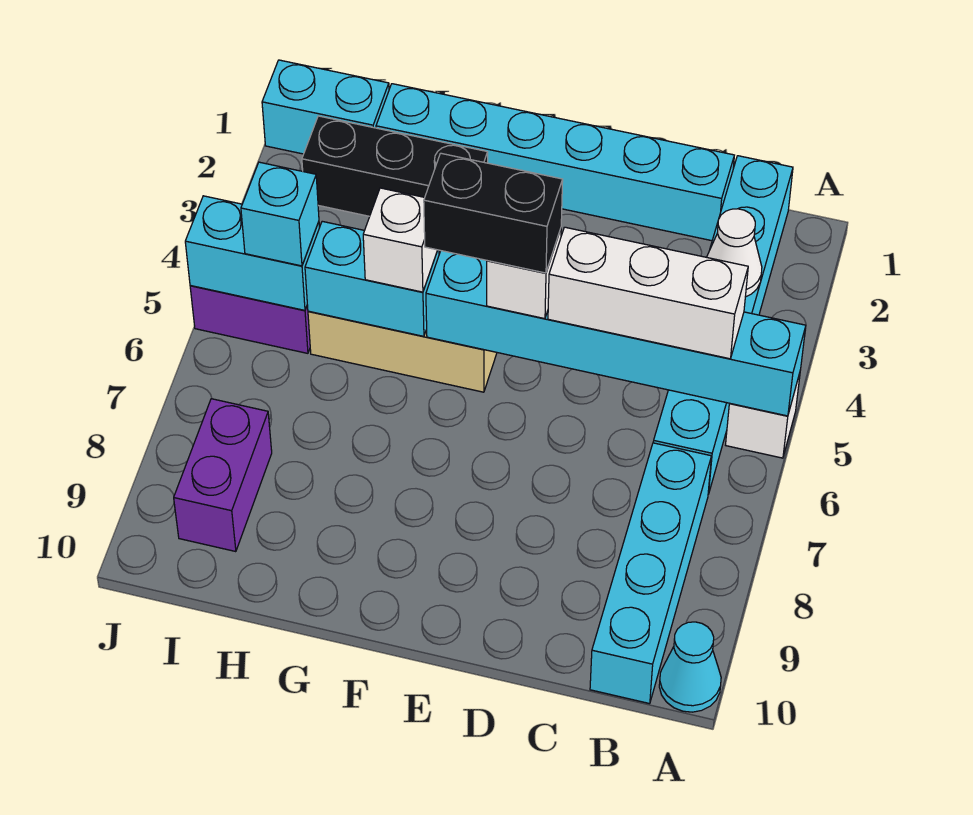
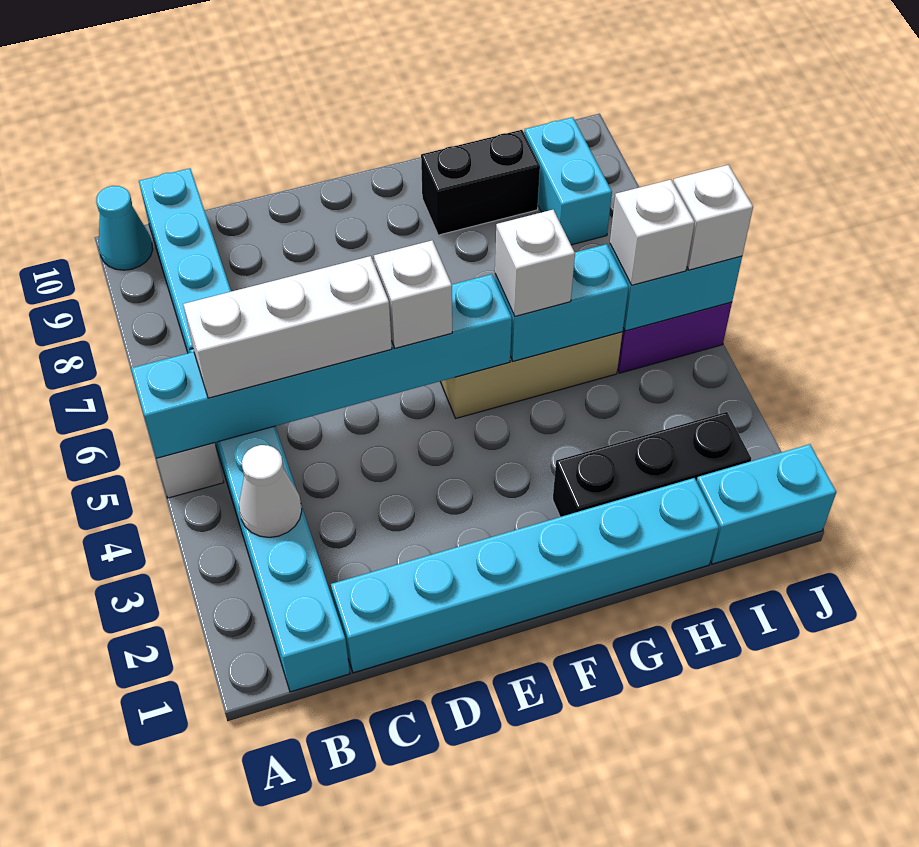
black 1x2 brick [424,153,563,273] -> black 1x2 brick moved to [421,130,540,235]
cyan 1x1 brick [241,162,319,266] -> white 1x1 brick [610,180,695,285]
purple 1x2 brick [174,399,272,552] -> cyan 1x2 brick [524,117,612,245]
none -> white 1x1 brick [673,165,753,270]

